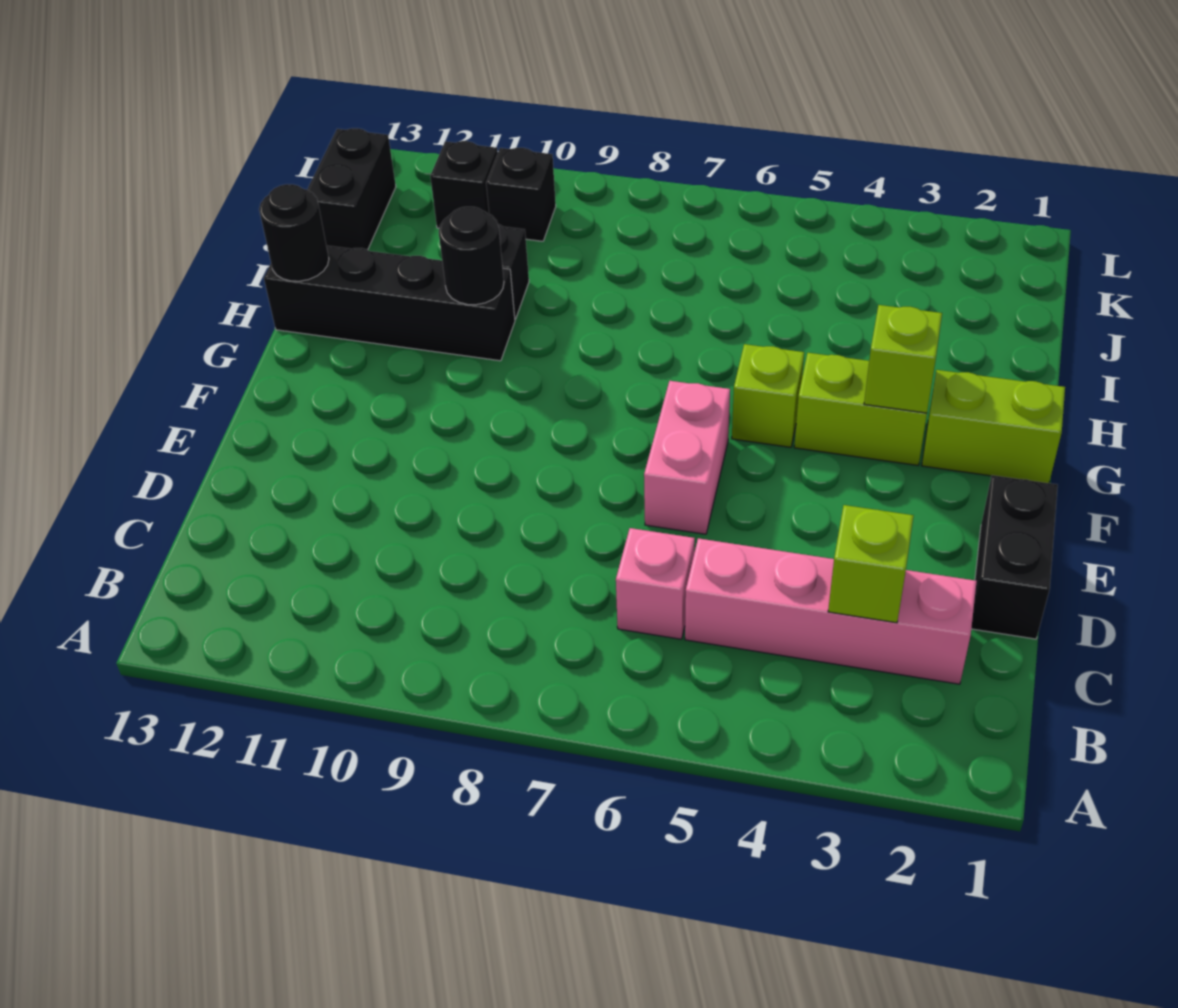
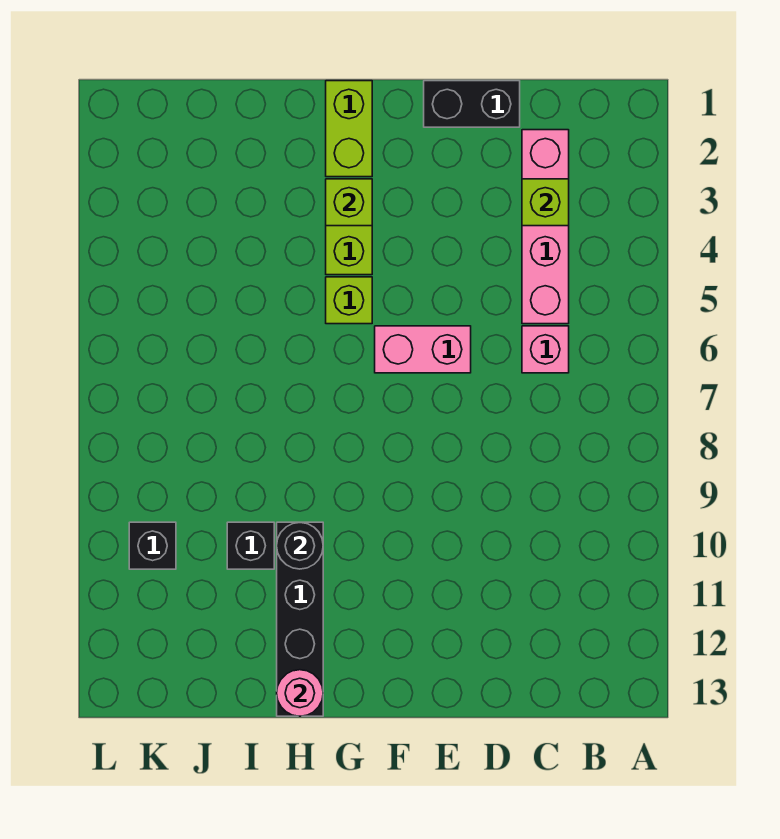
black 1x1 round brick [259,184,329,281] -> pink 1x1 round brick [277,670,323,716]
black 1x2 brick [307,128,396,250] -> none
black 1x1 brick [430,141,498,228] -> none

